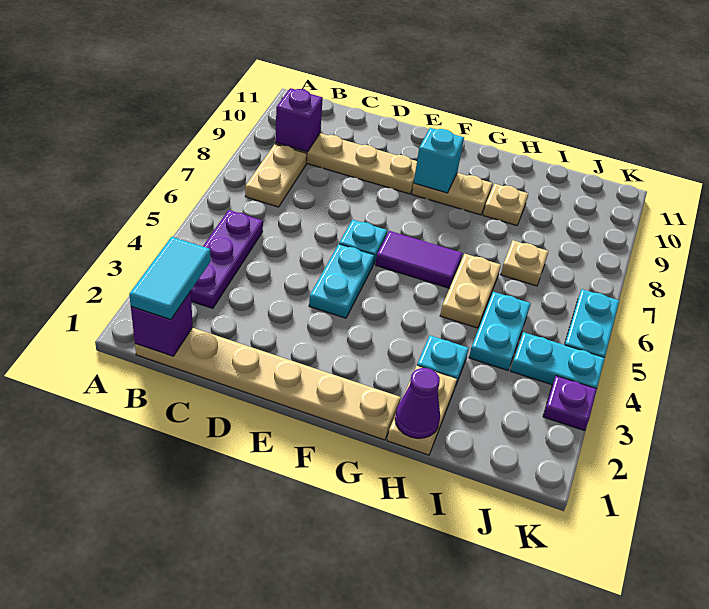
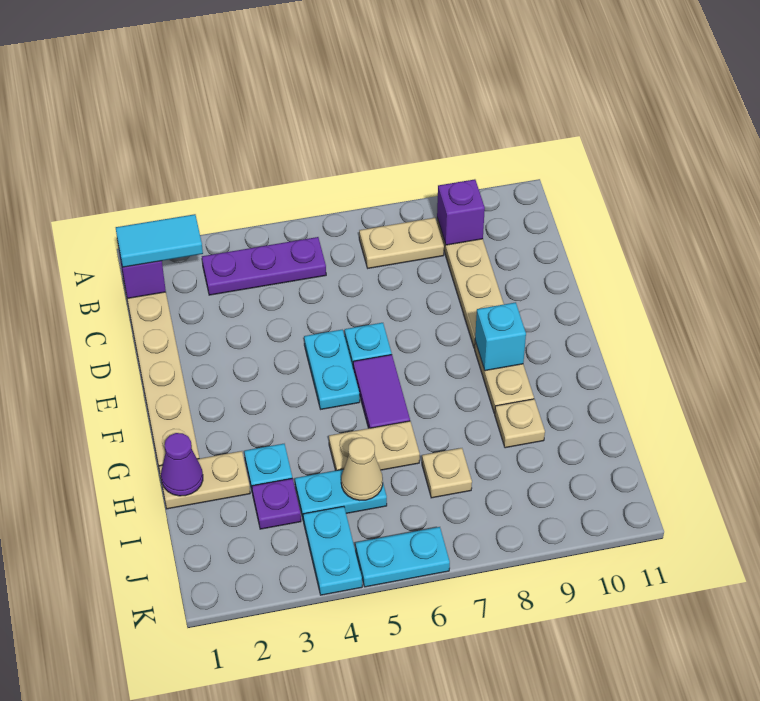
cyan 1x2 plate [309,244,374,318] -> cyan 1x2 plate turned to [304,330,360,409]
none -> tan 1x1 cone [341,438,383,500]
purple 1x1 plate [543,376,597,431] -> purple 1x1 plate moved to [252,478,301,529]

